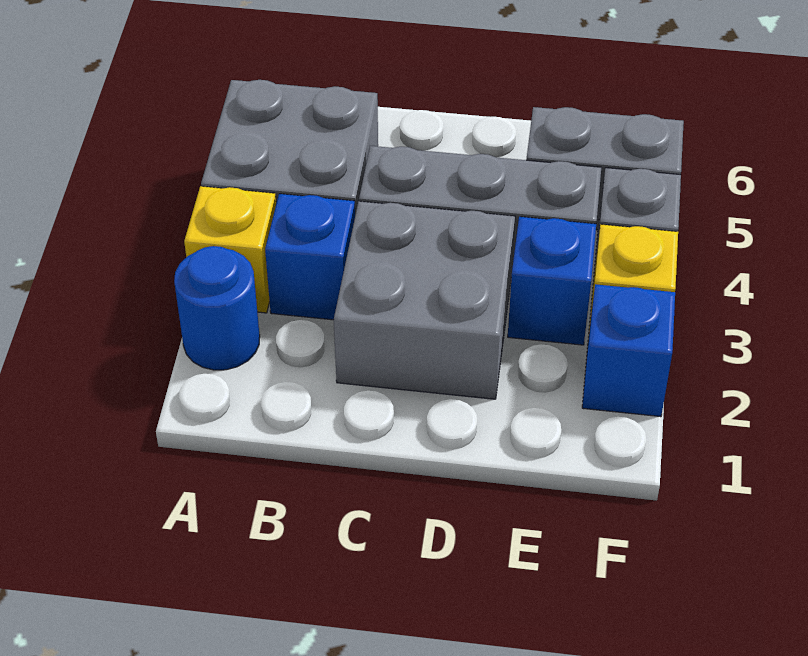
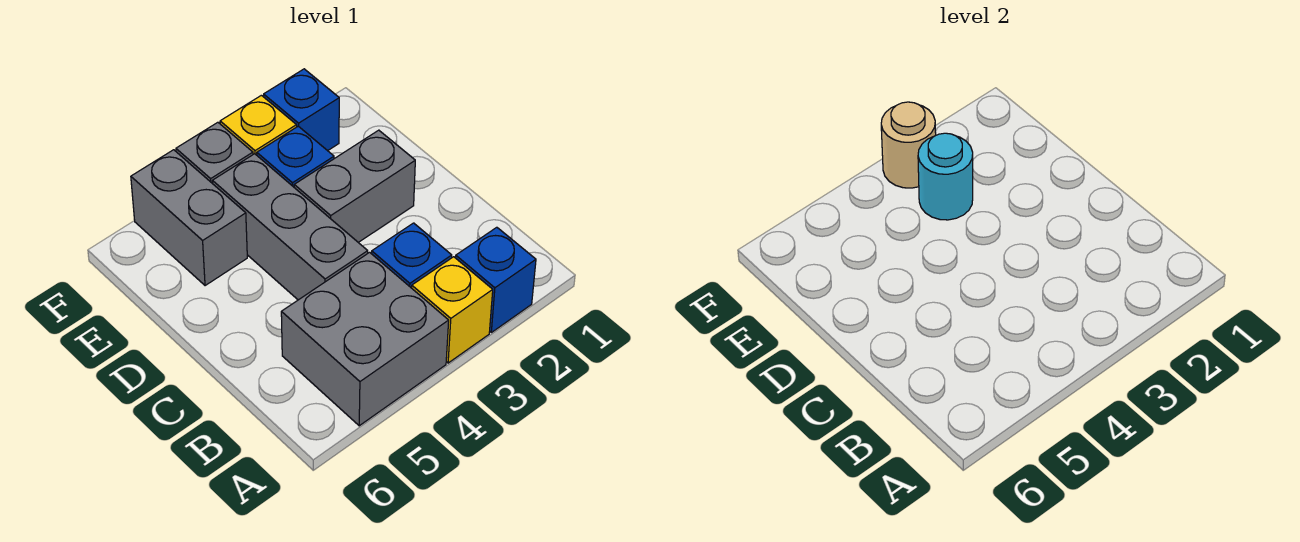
blue 1x1 round brick [174,246,260,370] -> blue 1x1 brick [456,227,536,332]
grey 2x2 brick [334,201,515,399] -> grey 1x2 brick [294,130,415,242]
none -> cyan 1x1 round brick [918,133,973,220]
none -> tan 1x1 round brick [881,102,936,188]

